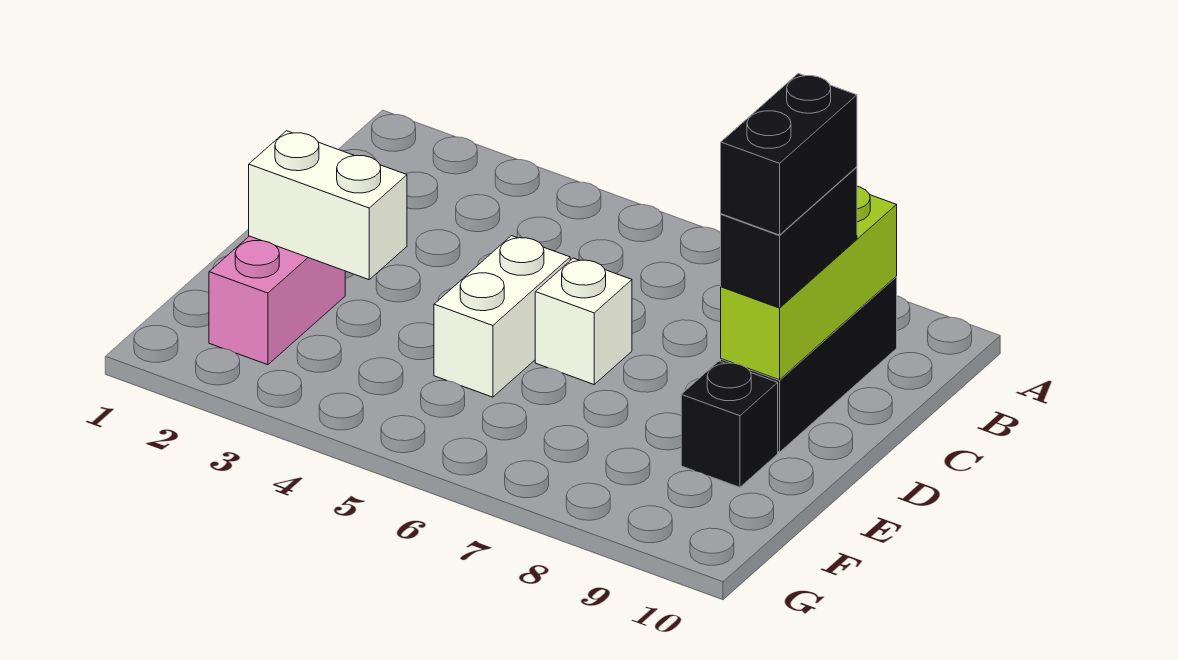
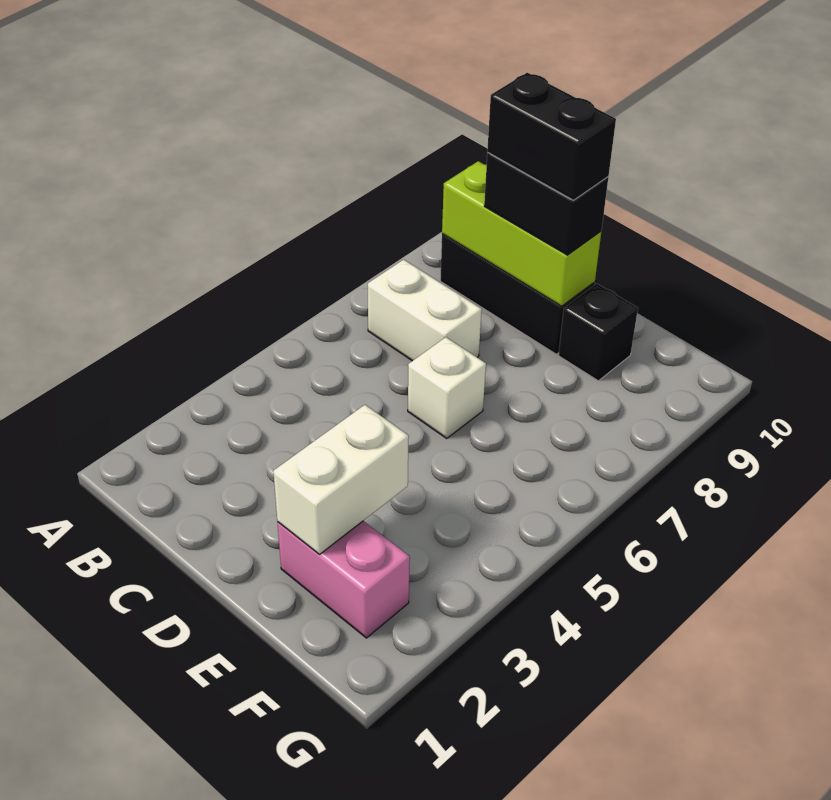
white 1x2 brick [434,236,570,397] -> white 1x2 brick moved to [368,260,482,361]

